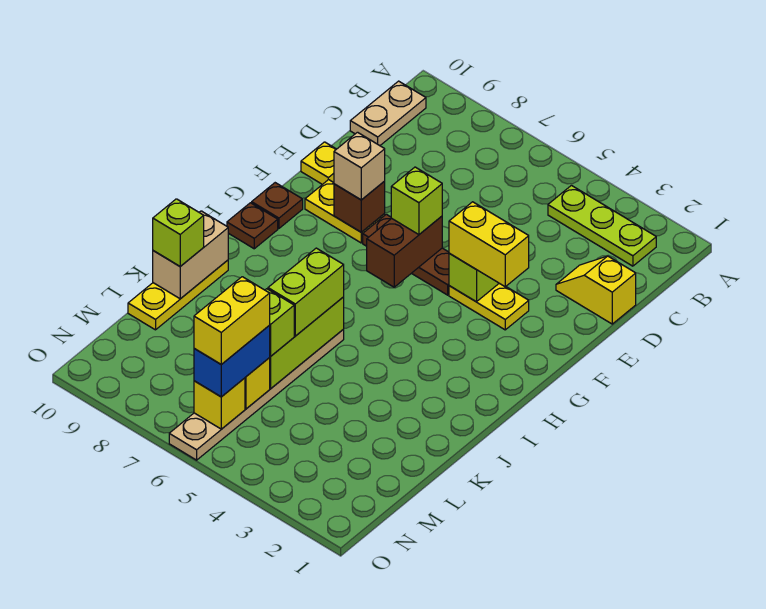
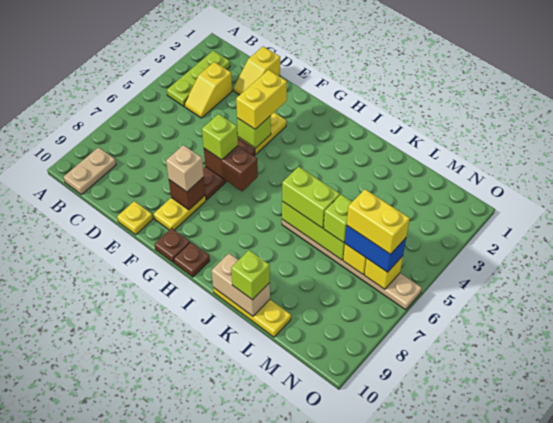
tan 1x2 plate [350,81,426,146] -> tan 1x2 plate turned to [64,147,116,194]
none -> yellow 1x2 slope [184,62,232,118]

